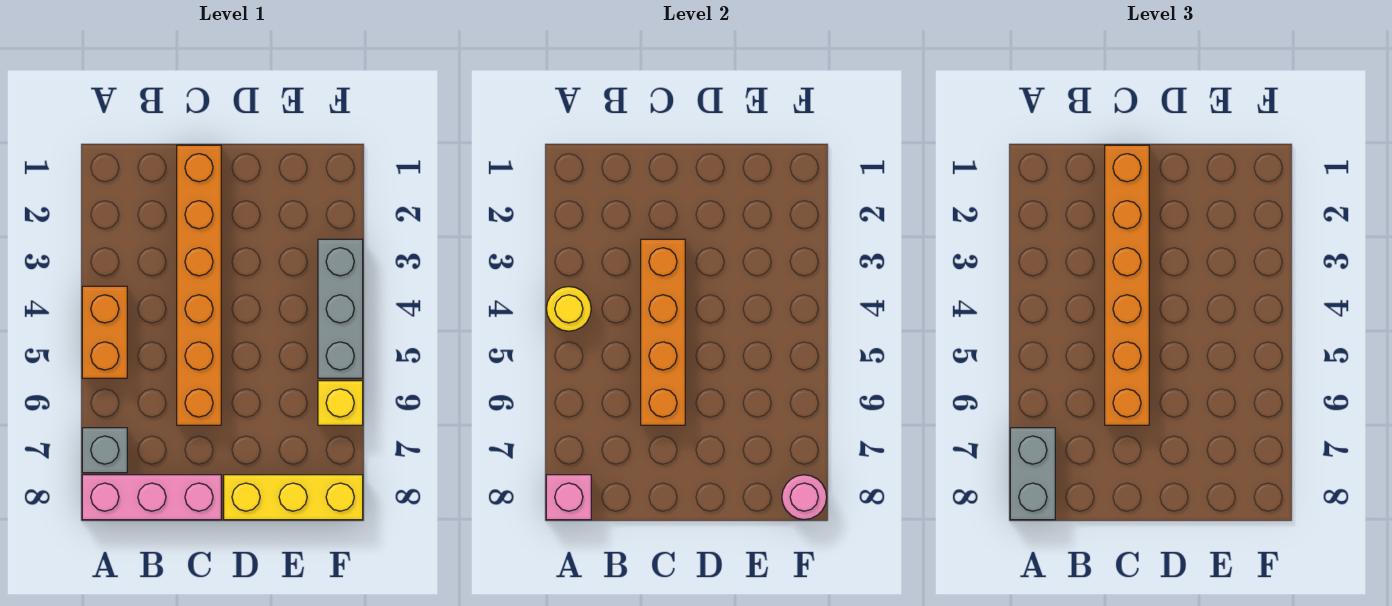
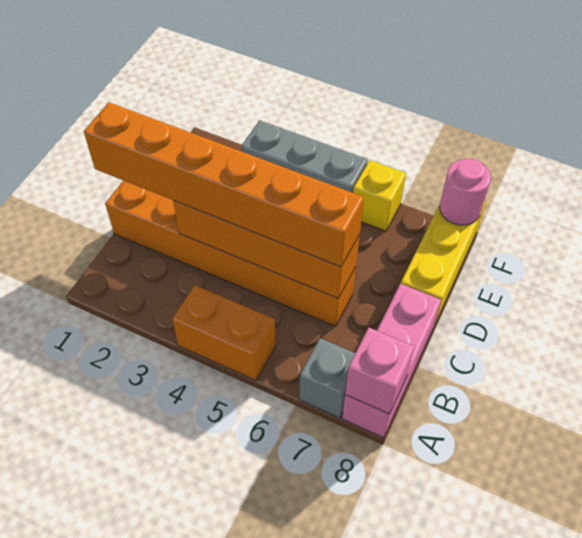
yellow 1x1 round brick [547,287,591,331] -> none
grey 1x2 brick [1010,428,1055,520] -> none

